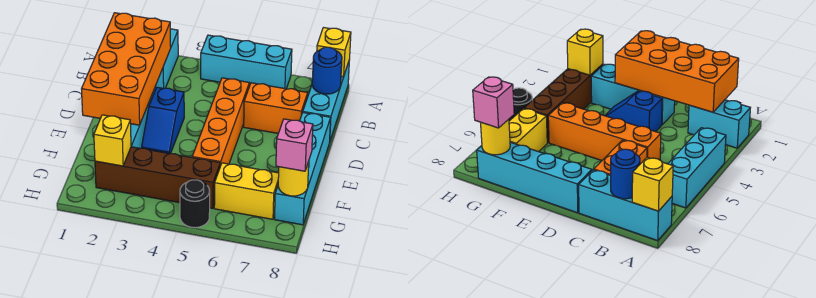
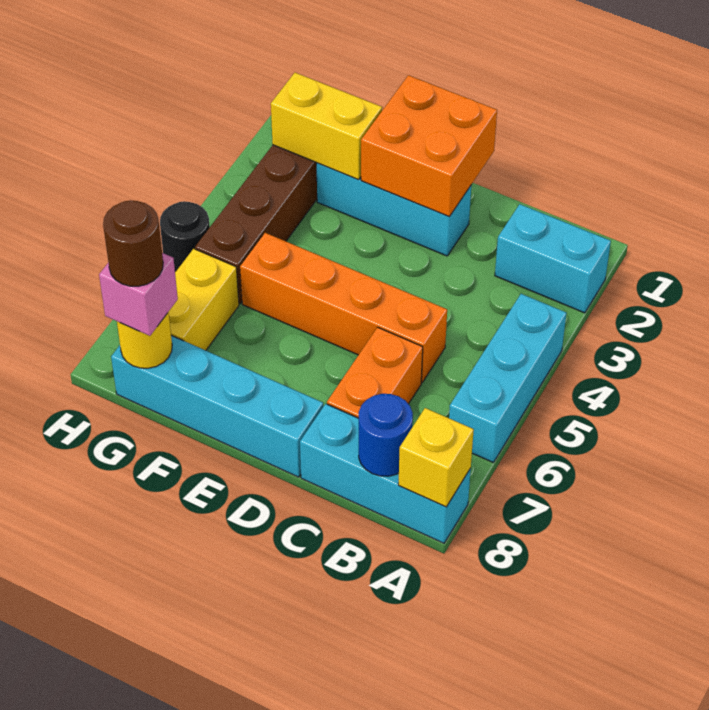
orange 2x4 brick [82,13,171,125] -> orange 2x2 brick [361,75,497,216]
blue 1x2 slope [142,87,184,154] -> none
yellow 1x1 brick [94,115,131,166] -> yellow 1x2 brick [271,73,382,180]
none -> brown 1x1 round brick [103,200,163,286]

